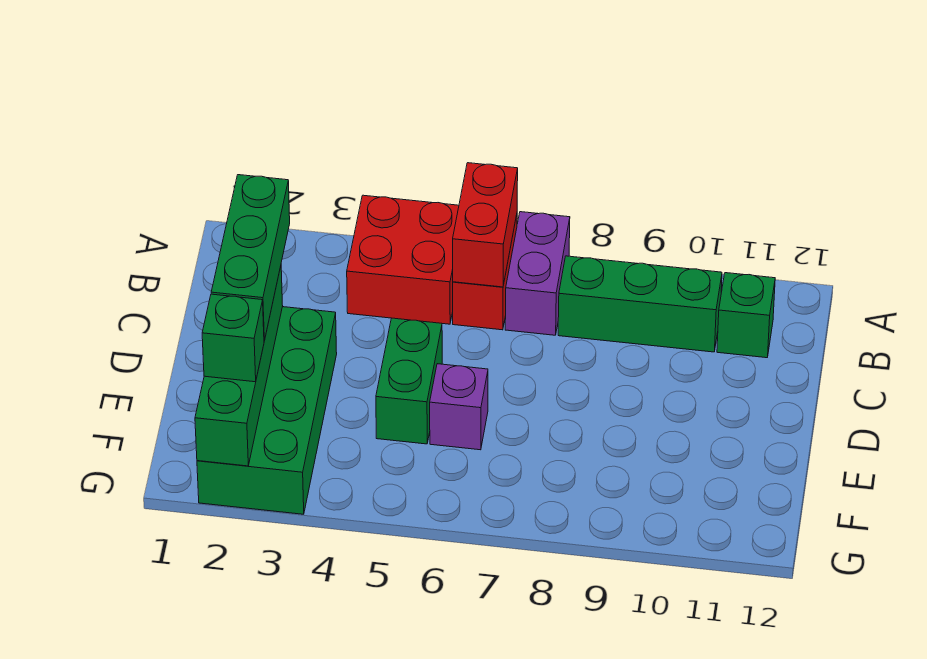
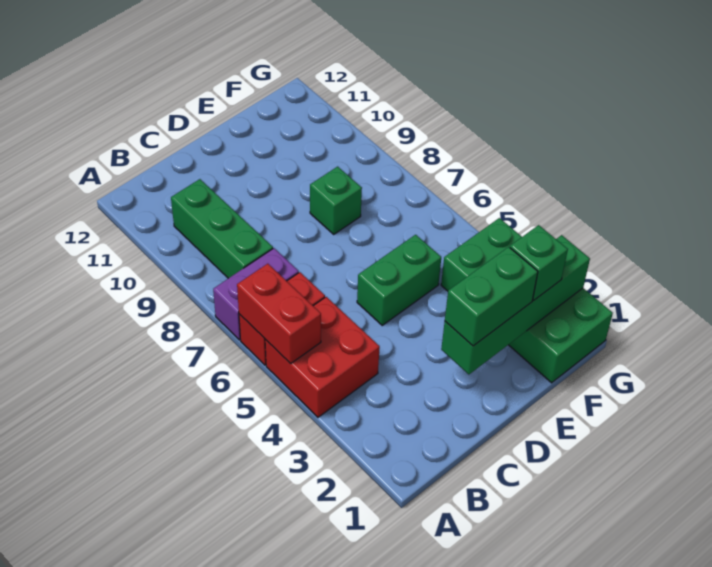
red 1x2 brick [453,163,518,287] -> red 1x2 brick turned to [237,264,321,364]
green 1x1 brick [717,273,775,358] -> green 1x1 brick moved to [310,167,362,234]
green 1x3 brick [211,175,290,341] -> green 1x2 brick [445,247,538,346]
green 2x4 brick [197,307,337,514] -> green 2x4 brick turned to [441,218,613,383]
purple 1x1 brick [430,364,488,450] -> none

